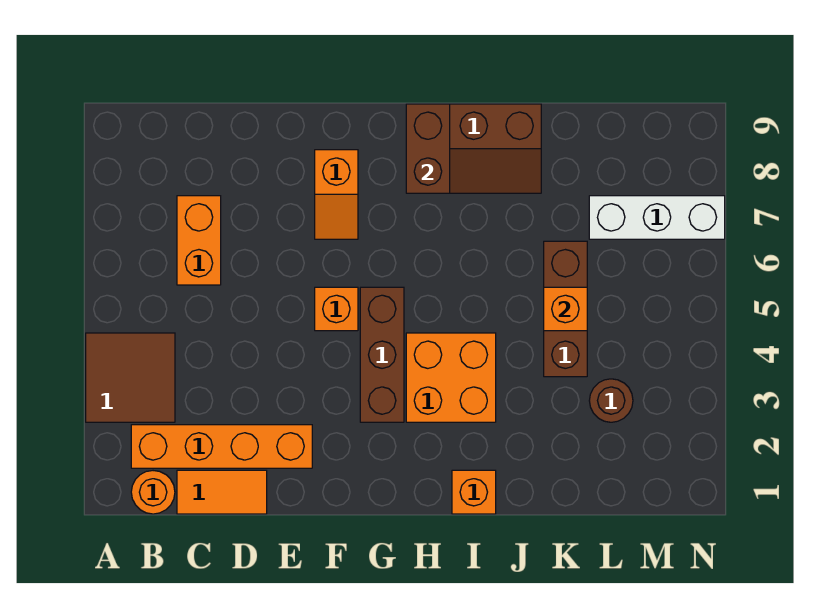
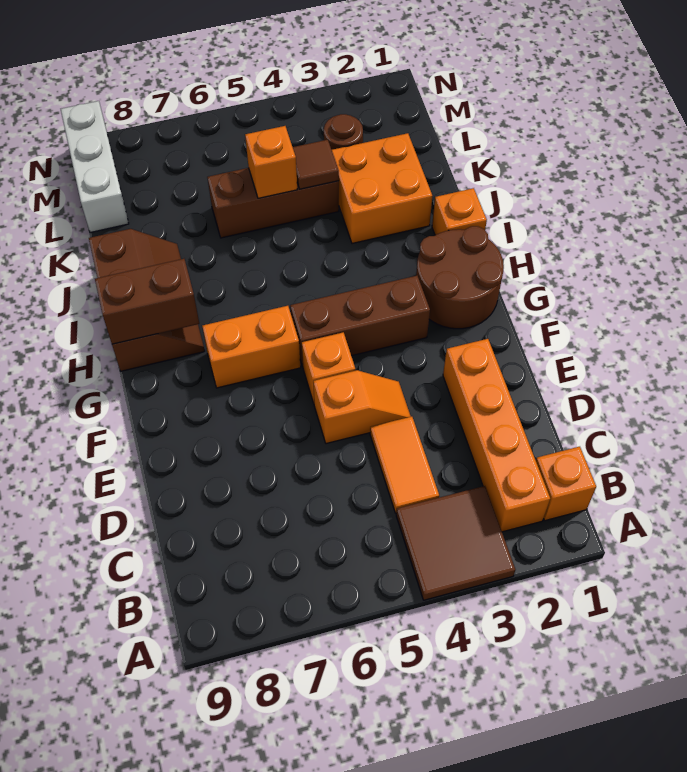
orange 1x1 round brick [131,471,175,514] -> orange 1x1 brick [536,447,596,521]
orange 1x2 tile [177,470,267,514] -> orange 1x2 tile moved to [370,417,439,513]
orange 1x2 brick [177,196,221,285] -> orange 1x2 brick moved to [202,306,301,388]
orange 1x2 slope [315,150,358,239] -> orange 1x2 slope moved to [313,370,411,444]
none -> brown 2x2 round brick [416,226,504,329]
orange 2x2 brick [406,333,496,422] -> orange 2x2 brick moved to [332,133,432,244]
none -> brown 1x1 tile [293,140,339,189]
white 1x3 brick [589,196,725,239] -> white 1x3 brick moved to [61,101,129,233]

